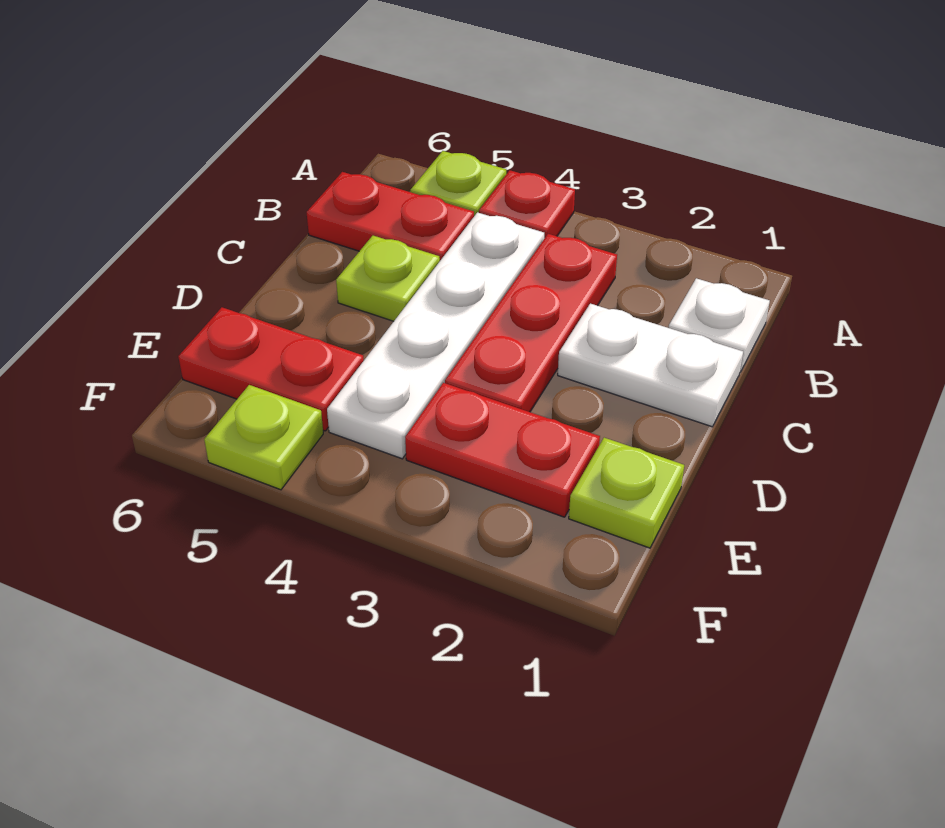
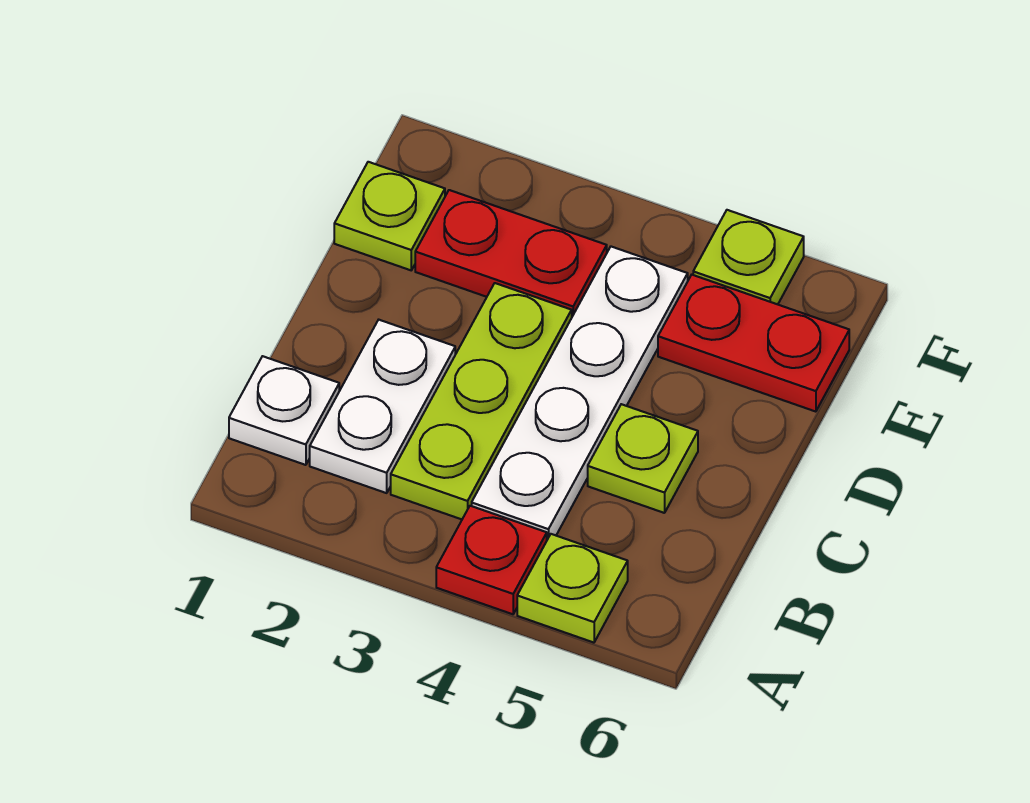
red 1x3 plate [445,234,617,412] -> lime 1x3 plate [391,283,572,519]
red 1x2 plate [307,172,474,260] -> none
white 1x2 plate [558,304,743,427] -> white 1x2 plate turned to [310,320,455,493]

